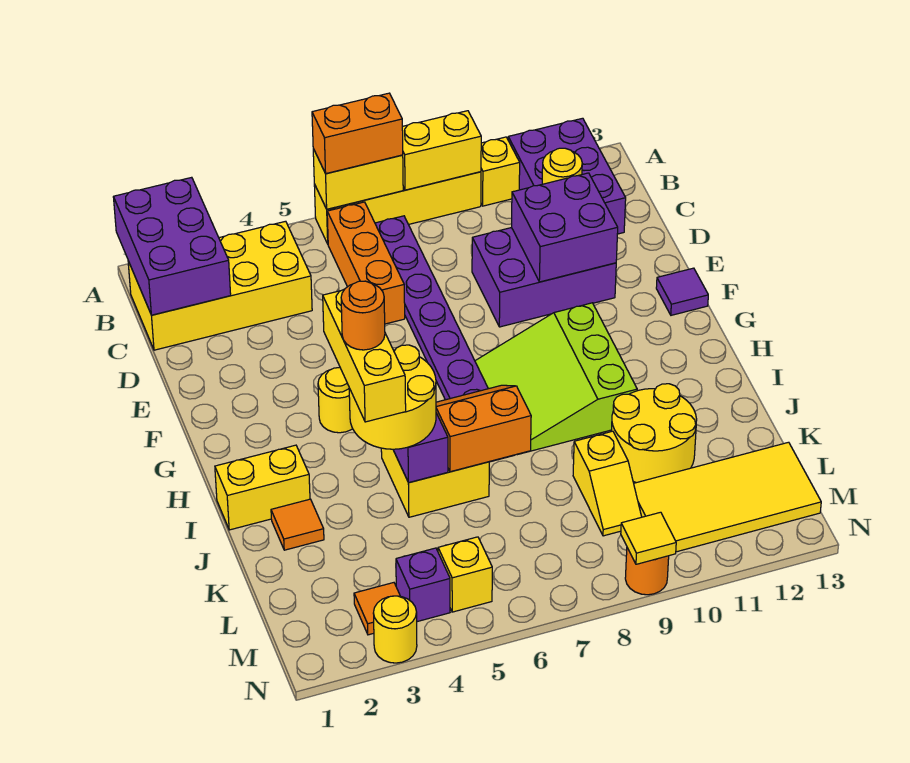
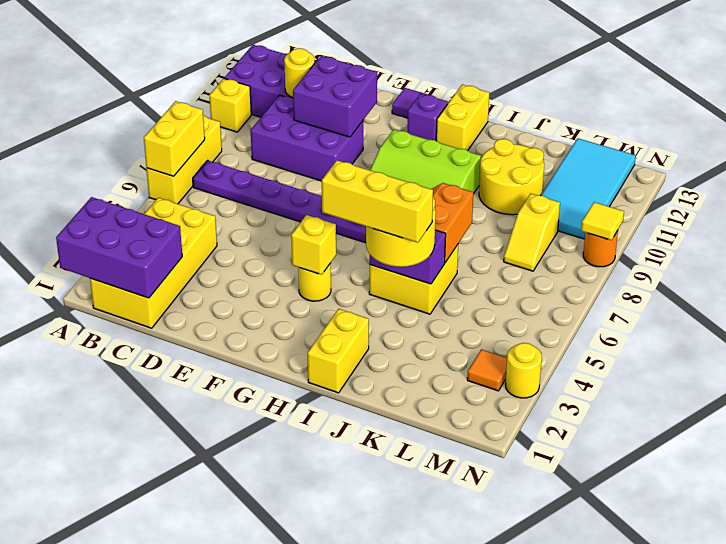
yellow 1x4 brick [314,172,481,244] -> yellow 1x3 brick [146,115,222,204]
orange 1x2 brick [312,93,403,173] -> none
yellow 1x2 brick [402,111,481,190] -> yellow 1x2 brick moved to [436,85,489,151]
orange 1x3 brick [327,202,405,324] -> none
purple 2x3 brick [472,228,616,327] -> purple 2x3 brick turned to [251,95,363,181]
orange 1x1 round brick [341,281,385,350] -> none
orange 1x1 tile [271,499,324,550] -> none
yellow 1x2 slope [573,431,642,536] -> yellow 1x2 slope turned to [504,194,560,271]
yellow 2x4 tile [634,442,821,552] -> cyan 2x4 tile [541,138,636,239]
purple 1x1 brick [396,548,450,622] -> purple 1x1 brick moved to [407,94,448,140]
yellow 1x1 brick [438,537,492,612] -> yellow 1x1 brick moved to [291,215,336,275]

